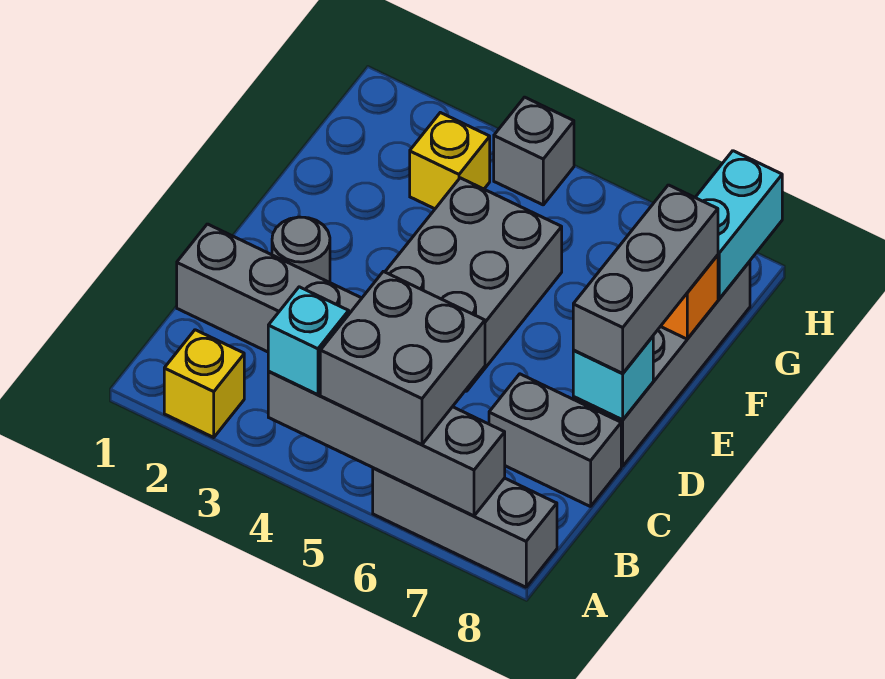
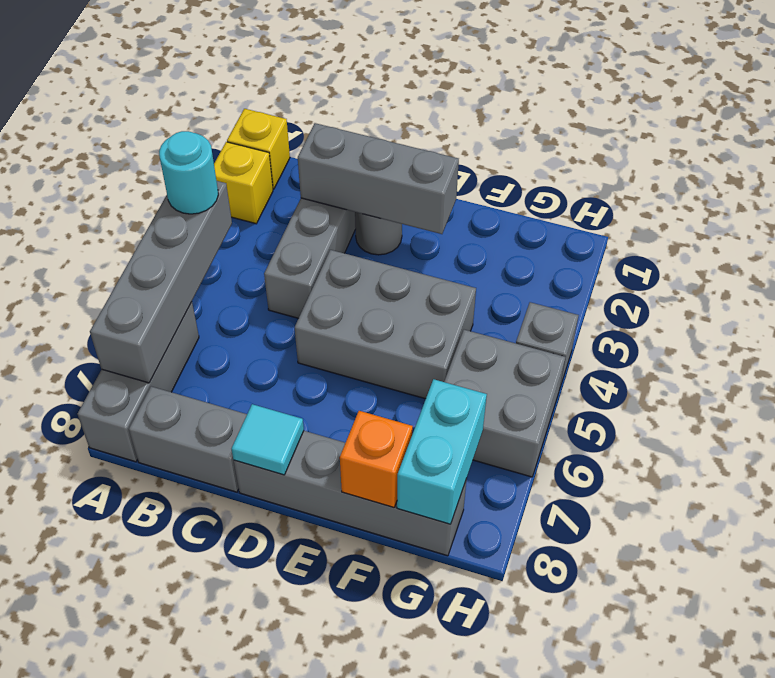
cyan 1x1 brick [268,287,349,395] -> cyan 1x1 round brick [159,131,218,214]
grey 2x2 brick [320,271,485,444] -> grey 2x2 brick moved to [444,330,566,477]
grey 1x2 brick [489,374,621,507] -> grey 1x2 brick turned to [129,386,247,492]
cyan 1x1 brick [573,336,653,420] -> cyan 1x1 tile [232,404,304,475]
grey 1x3 brick [573,185,718,373] -> grey 1x3 brick moved to [298,123,459,234]
yellow 1x1 brick [410,113,490,209] -> yellow 1x1 brick moved to [227,109,290,189]
cyan 1x2 brick [695,151,782,299] -> cyan 1x2 brick turned to [397,379,487,524]

